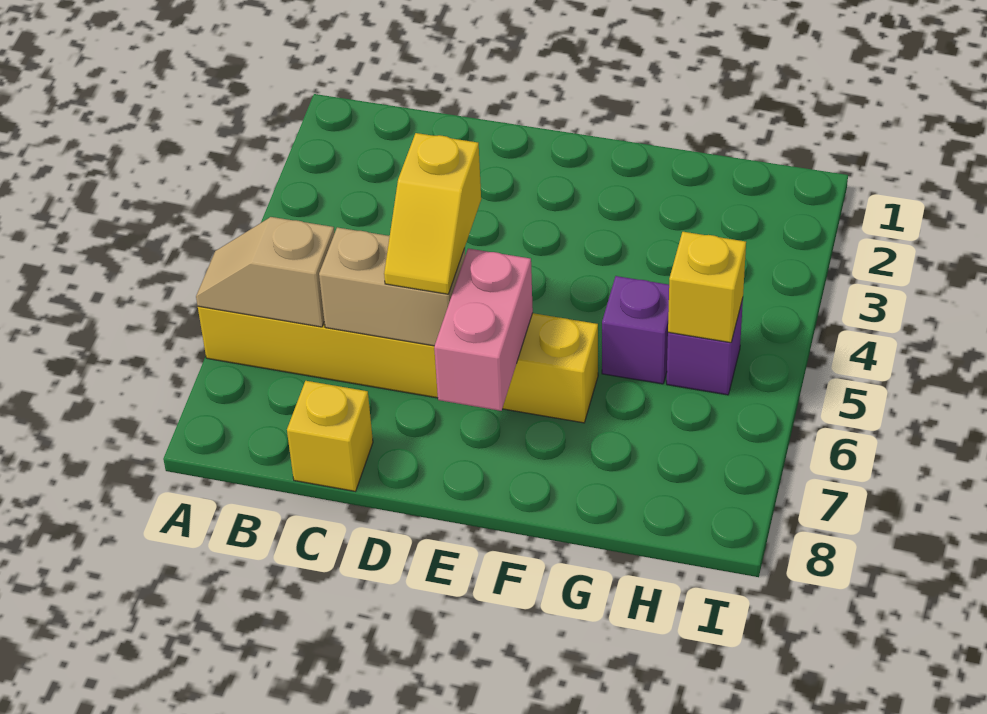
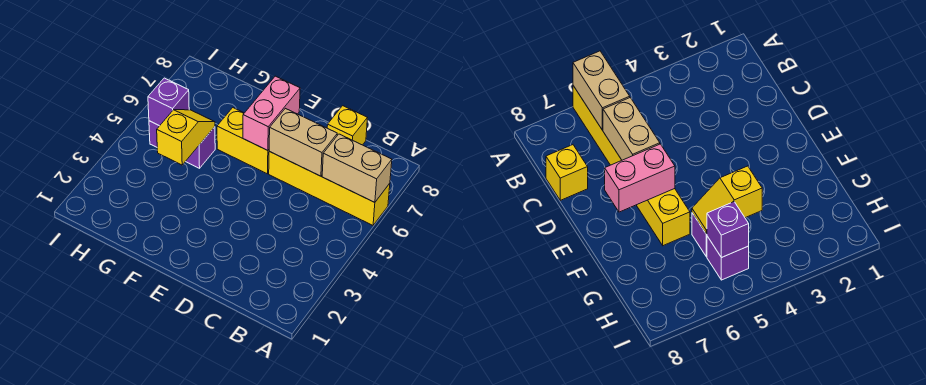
tan 1x2 slope [196,217,335,327] -> tan 1x2 brick [322,134,392,202]
yellow 1x2 slope [384,133,481,294] -> yellow 1x2 slope moved to [157,110,215,165]
yellow 1x1 brick [668,232,746,343] -> purple 1x1 brick [148,78,189,126]

